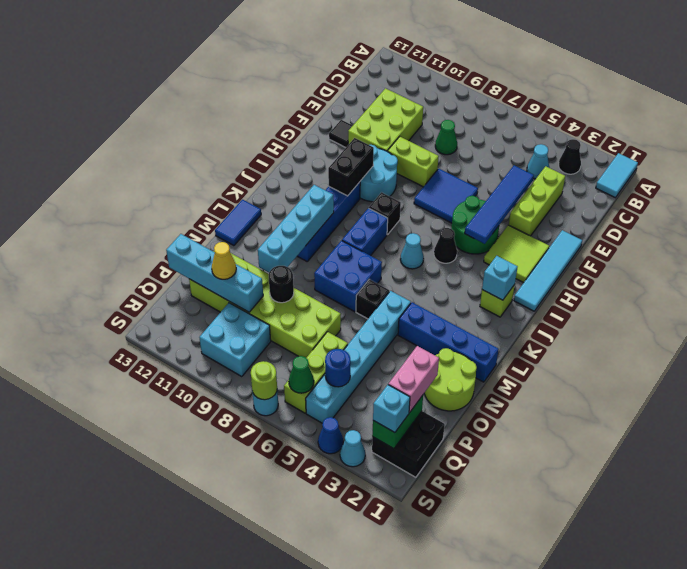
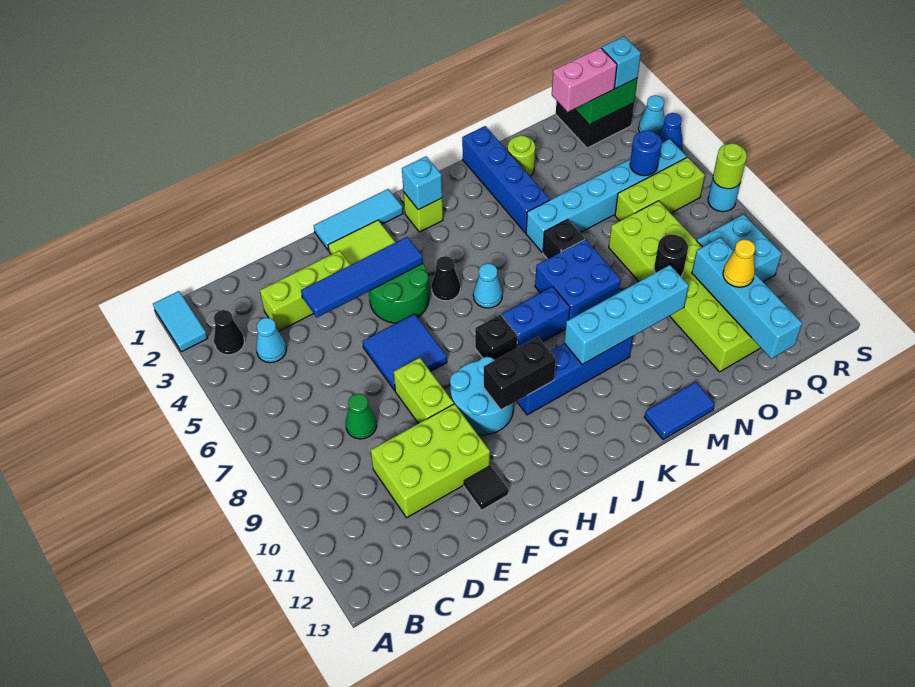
cyan 1x2 tile [596,153,638,198] -> cyan 1x2 tile turned to [153,291,208,352]
cyan 1x4 tile [514,230,582,311] -> cyan 1x3 tile [314,189,403,251]
lime 2x2 round brick [424,348,477,411] -> lime 1x1 round brick [508,136,535,176]
green 1x1 cone [289,356,314,393] -> none

